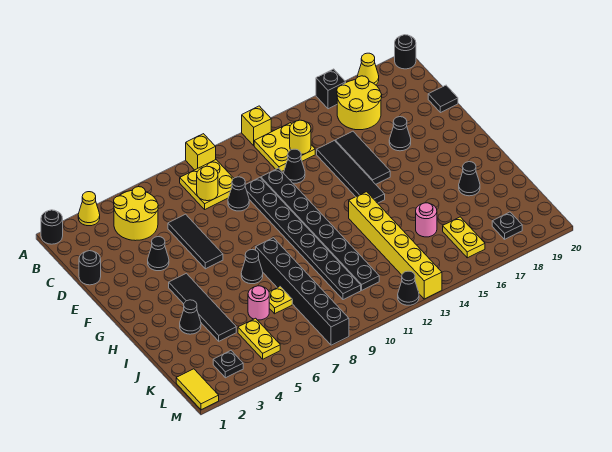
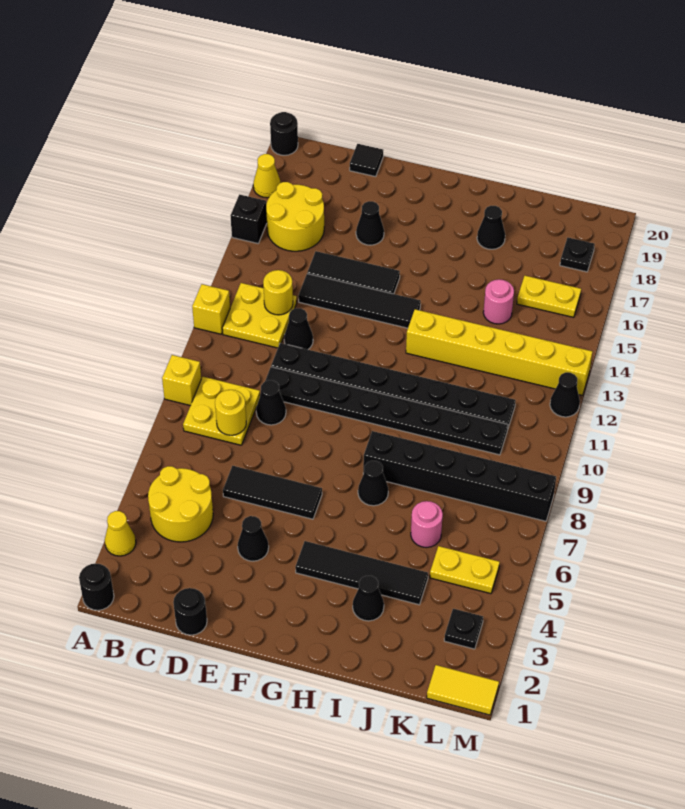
yellow 1x1 plate [269,287,292,314] -> none

